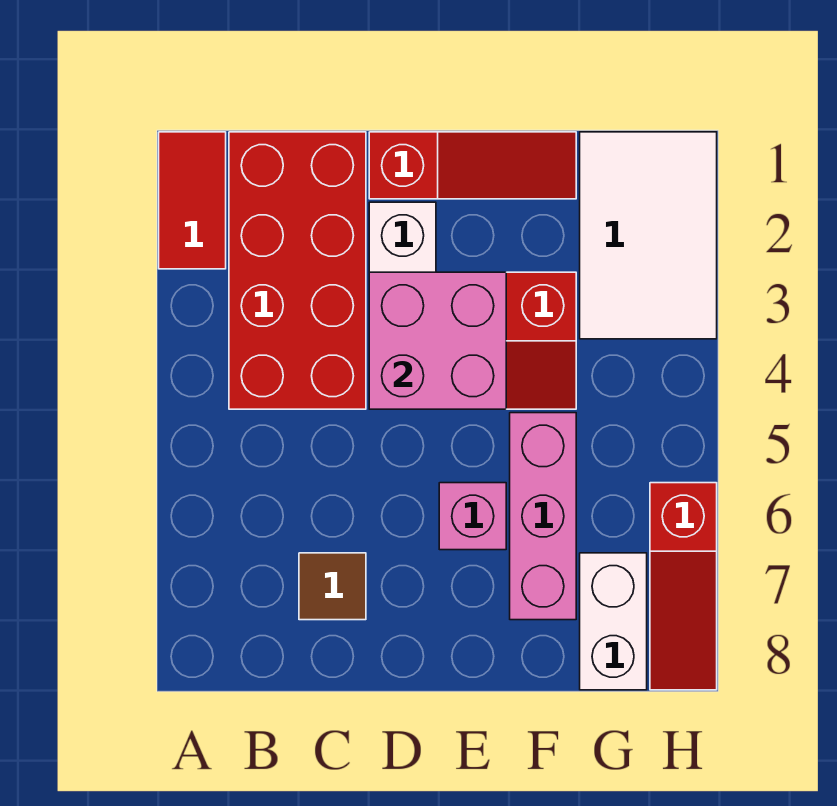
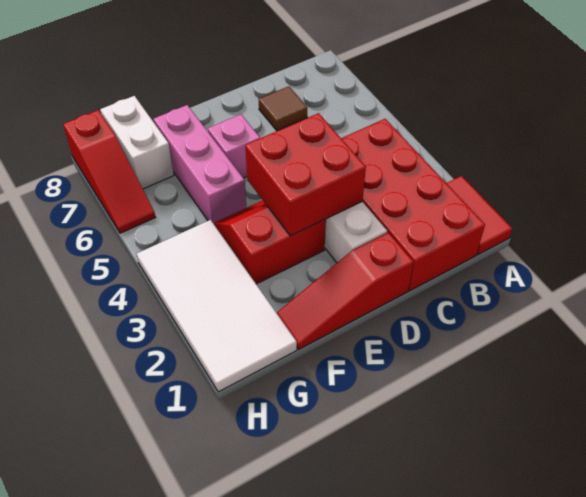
pink 2x2 brick [369,272,506,409] -> red 2x2 brick [245,113,366,236]
white 2x3 tile [580,132,717,339] -> white 2x4 tile [137,220,297,392]
red 1x3 slope [650,483,717,690] -> red 1x3 slope turned to [63,110,155,233]

